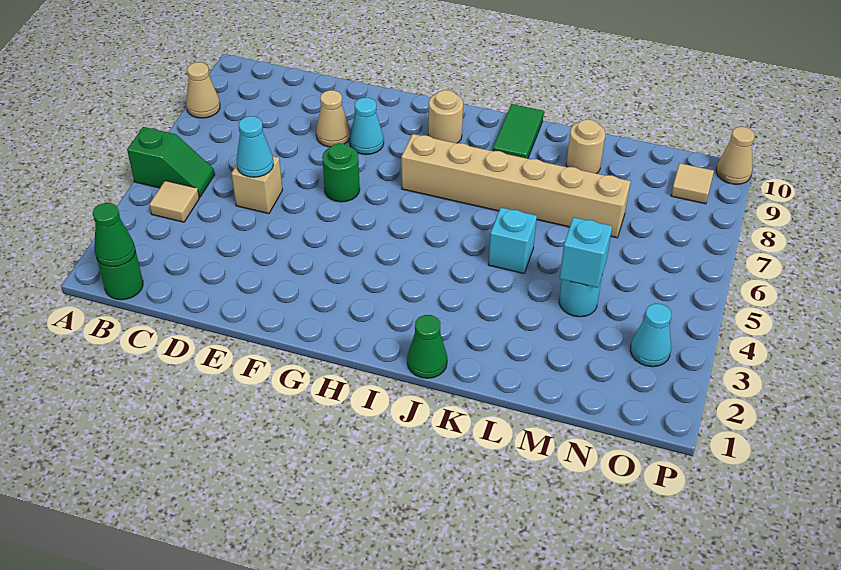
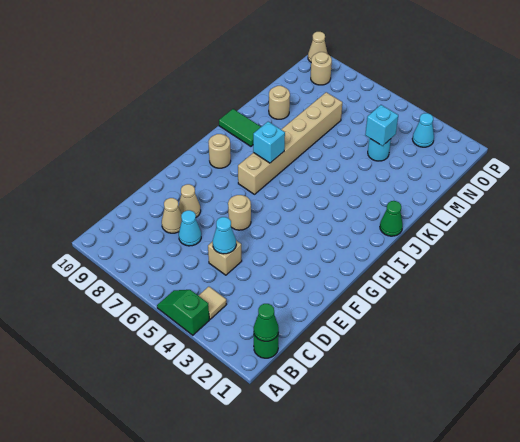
green 1x2 slope [127,127,215,197] -> green 1x2 slope turned to [157,290,209,335]
tan 1x1 cone [186,62,220,118] -> tan 1x1 cone moved to [162,198,182,233]
green 1x1 round brick [322,143,360,202] -> tan 1x1 round brick [228,195,251,230]
cyan 1x1 cone [350,98,384,155] -> cyan 1x1 cone moved to [179,210,201,246]
cyan 1x1 brick [488,208,537,274] -> cyan 1x1 brick moved to [253,122,285,163]
tan 1x1 tile [671,163,714,204] -> tan 1x1 round brick [311,52,332,85]

